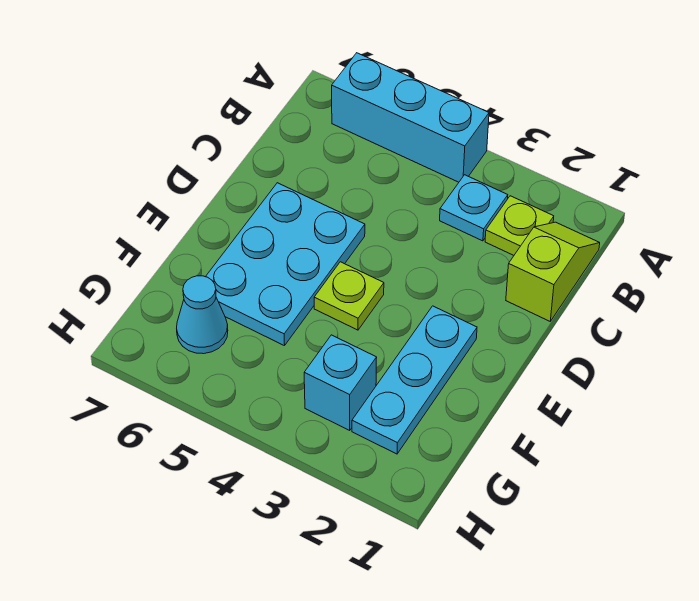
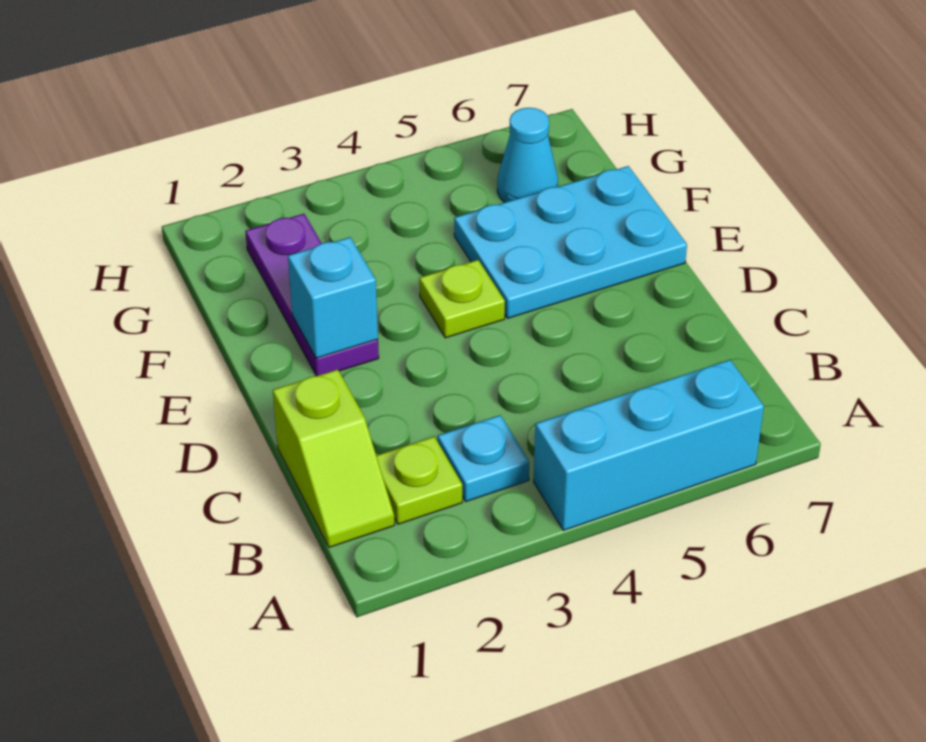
cyan 2x3 plate [206,183,365,346] -> cyan 2x3 plate turned to [454,166,687,318]
cyan 1x3 plate [352,306,477,454] -> purple 1x3 plate [245,214,379,376]
cyan 1x1 brick [304,335,377,430] -> cyan 1x1 brick moved to [288,237,378,358]

